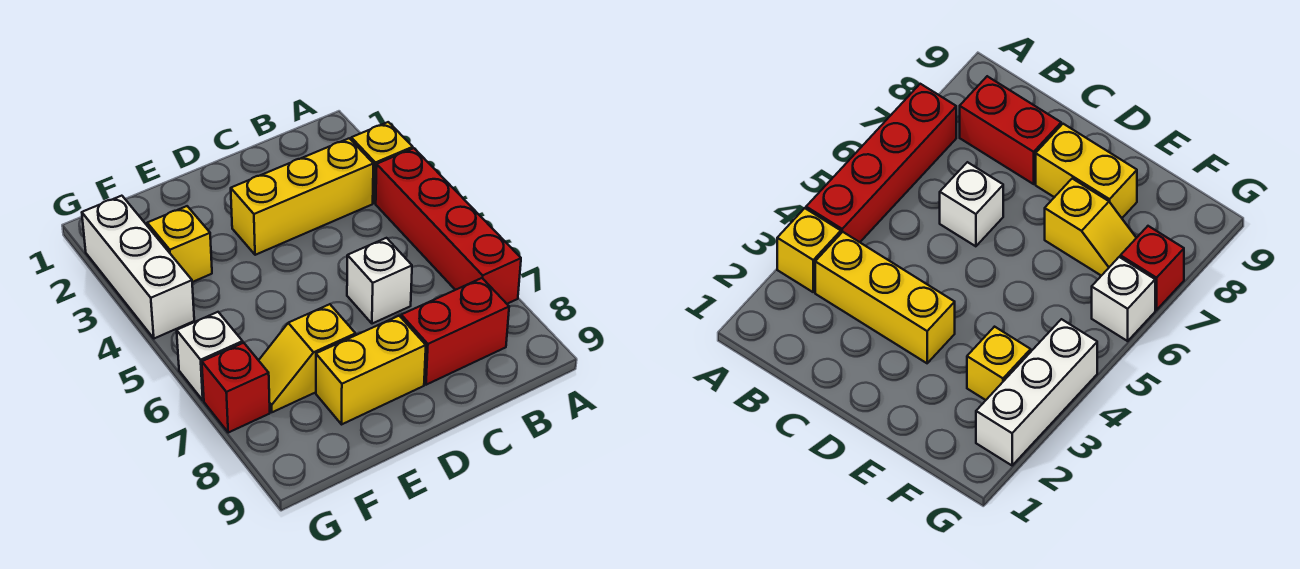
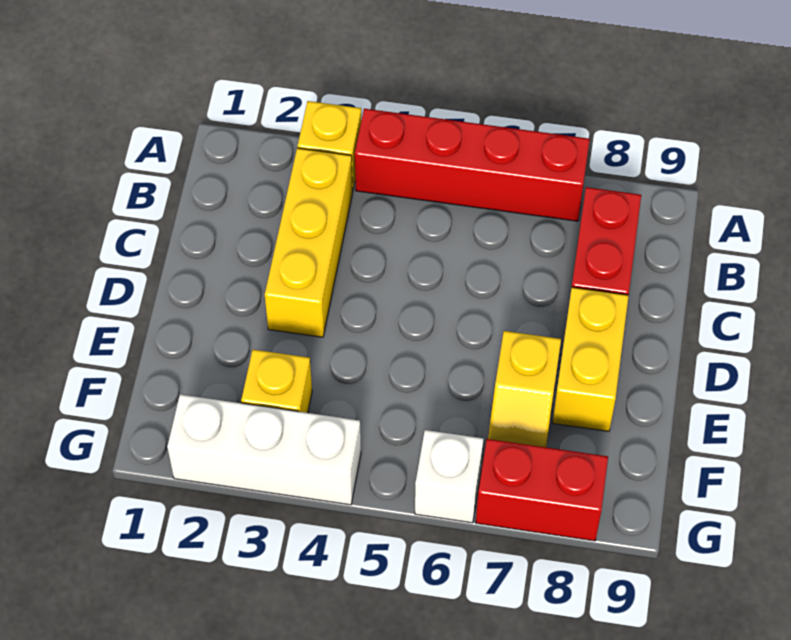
white 1x1 brick [347,238,412,324] -> none
red 1x1 brick [202,343,270,432] -> red 1x2 brick [476,439,608,541]

